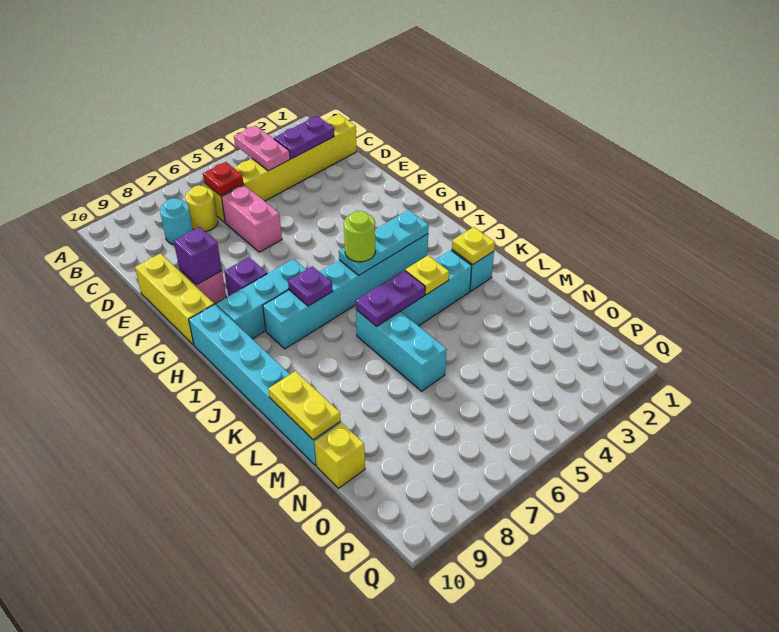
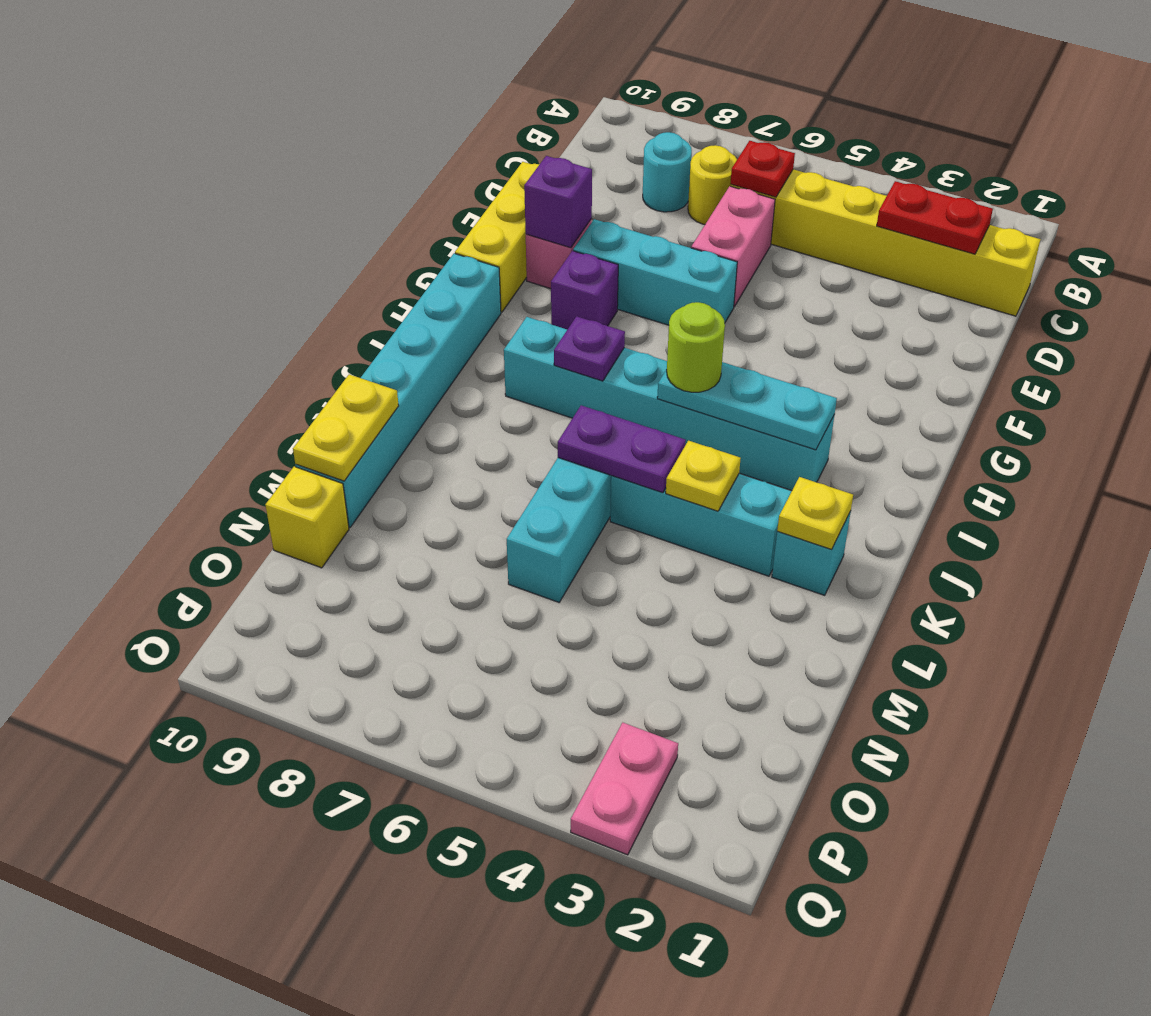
pink 1x2 plate [234,125,290,171] -> pink 1x2 plate moved to [571,723,678,855]
purple 1x2 plate [274,116,334,159] -> red 1x2 plate [877,181,993,254]
cyan 1x3 brick [216,259,306,339] -> cyan 1x3 brick moved to [573,219,737,325]

